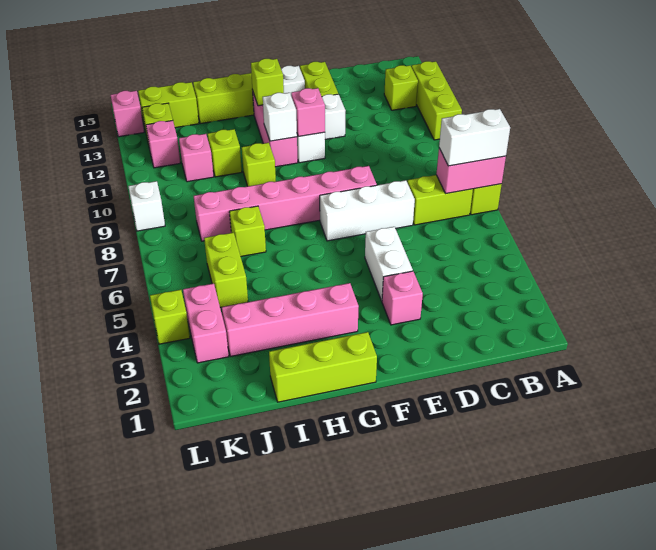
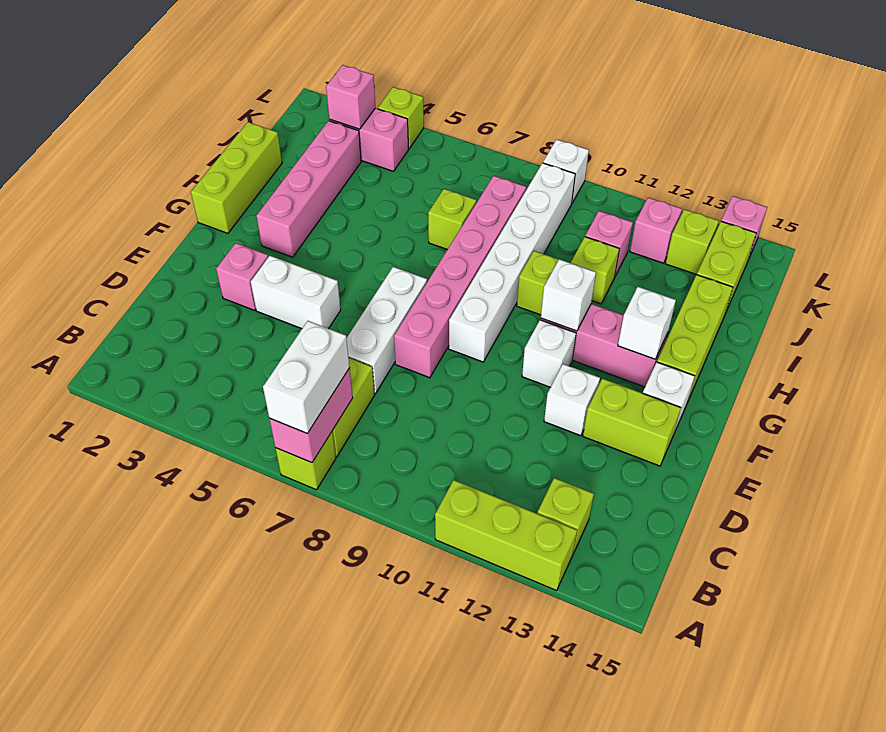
none -> white 1x6 brick [449,163,575,362]
pink 1x1 brick [291,88,325,137] -> pink 1x1 brick moved to [326,65,375,129]
lime 1x1 brick [251,59,284,106] -> white 1x1 brick [618,287,676,359]
lime 1x2 brick [204,233,248,307] -> none

